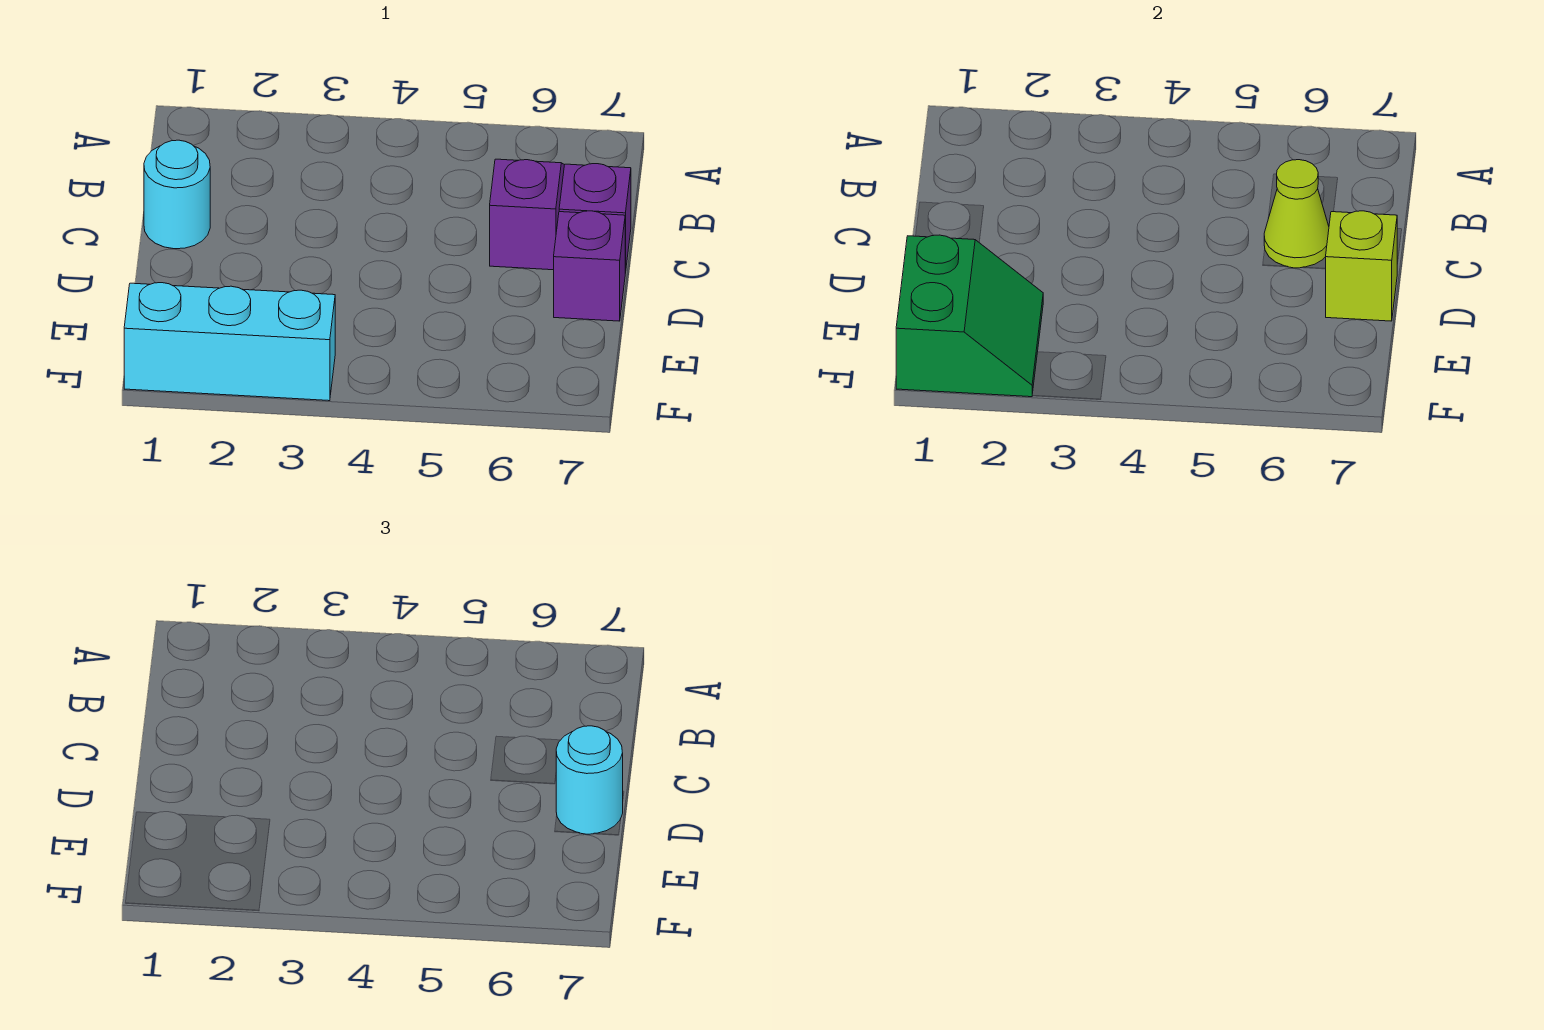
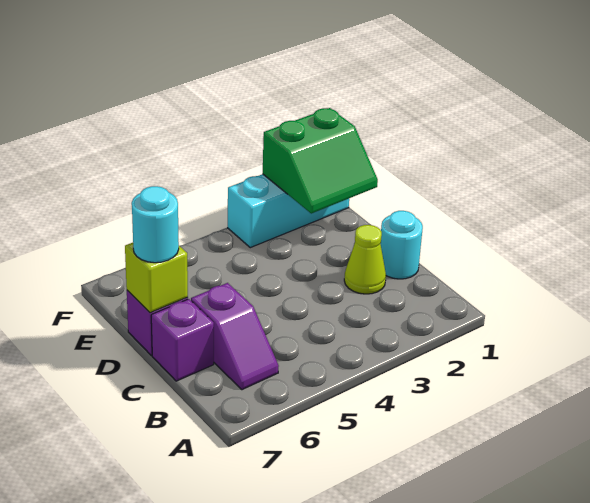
lime 1x1 cone [1264,160,1329,268] -> lime 1x1 cone moved to [344,225,386,294]
green 2x2 slope [896,235,1043,397] -> green 2x2 slope turned to [263,108,378,213]

